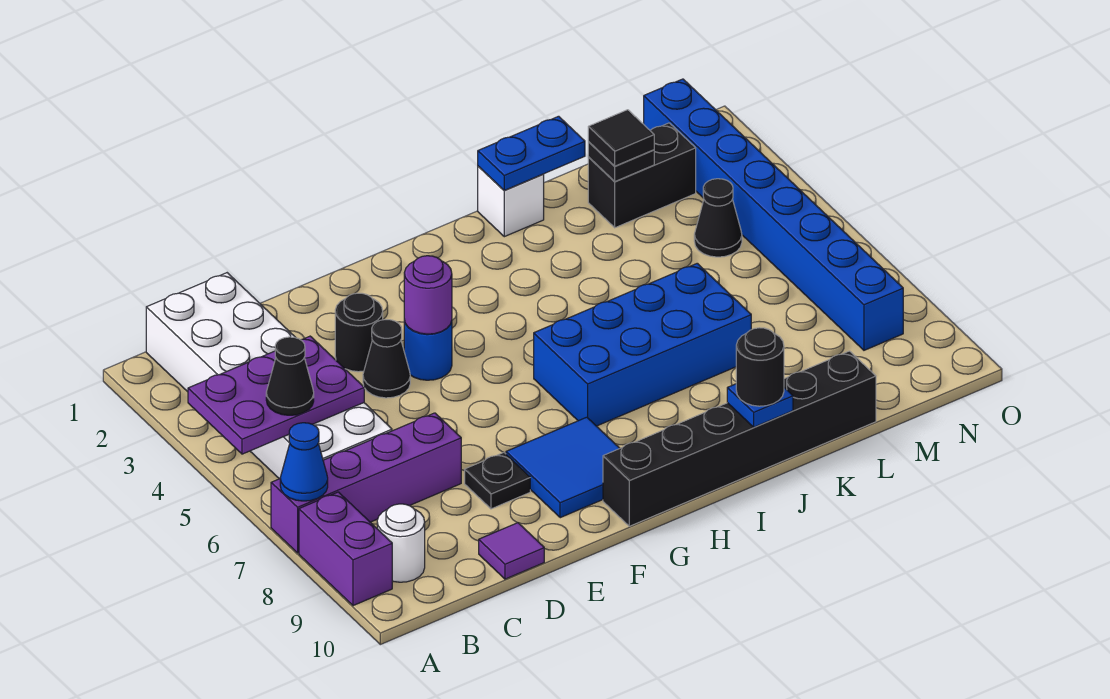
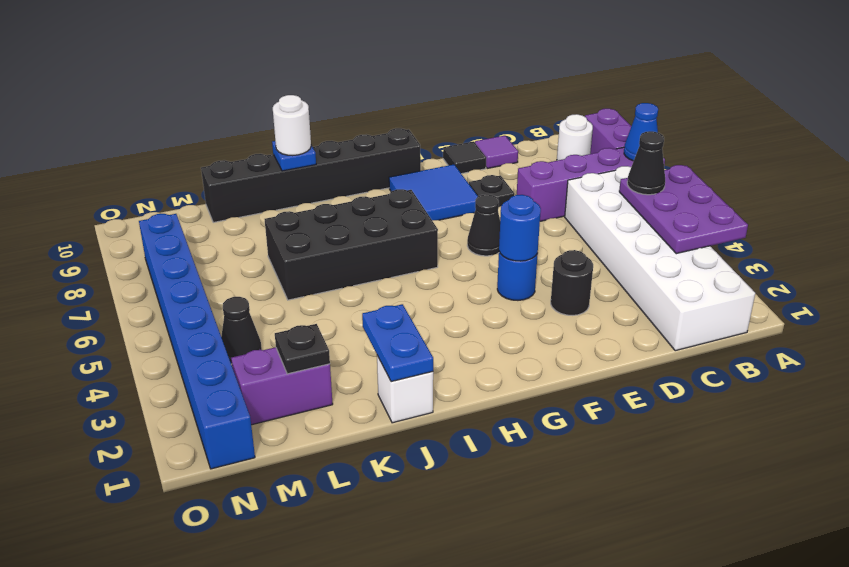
purple 2x3 plate [188,336,364,454] -> purple 2x3 plate turned to [619,165,748,254]
black 1x1 cone [363,320,410,398] -> black 1x1 cone moved to [467,194,500,256]
purple 1x1 round brick [404,256,452,334] -> blue 1x1 round brick [499,195,541,261]
blue 2x4 brick [534,263,751,426] -> black 2x4 brick [265,189,438,300]
blue 1x2 plate [478,116,585,190] -> blue 1x2 plate turned to [362,304,433,382]
black 1x1 round brick [736,328,784,406] -> white 1x1 round brick [273,95,311,156]
black 1x2 brick [588,123,696,228] -> purple 1x2 brick [231,347,333,425]
black 1x1 tile [588,110,654,166] -> black 1x1 tile moved to [443,141,486,174]

